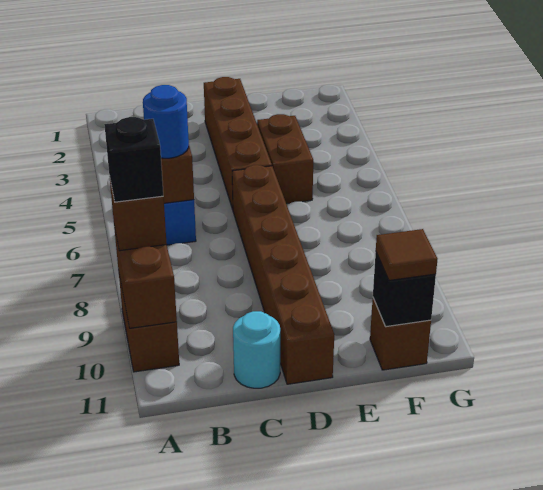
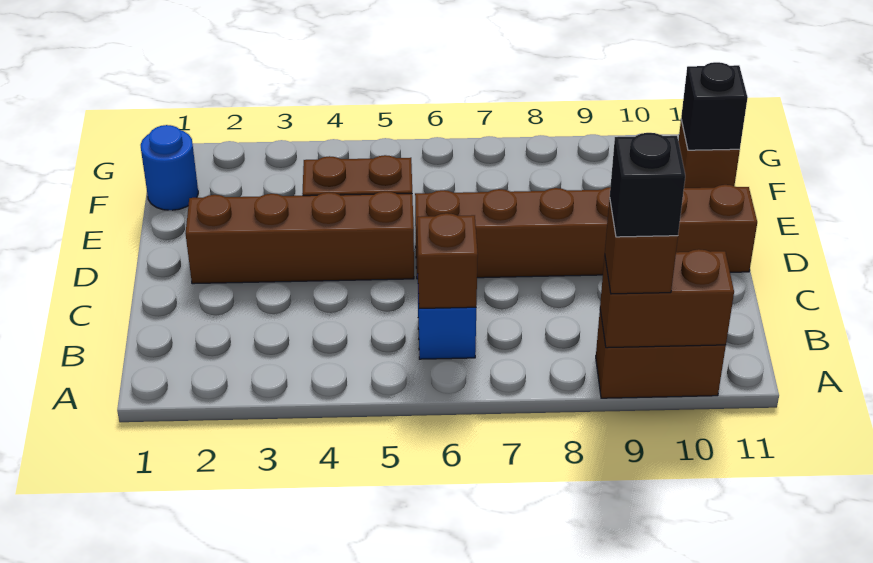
blue 1x1 round brick [143,85,189,158] -> blue 1x1 round brick moved to [141,125,198,210]
cyan 1x1 round brick [233,311,280,388] -> none
brown 1x1 tile [376,229,437,280] -> none

